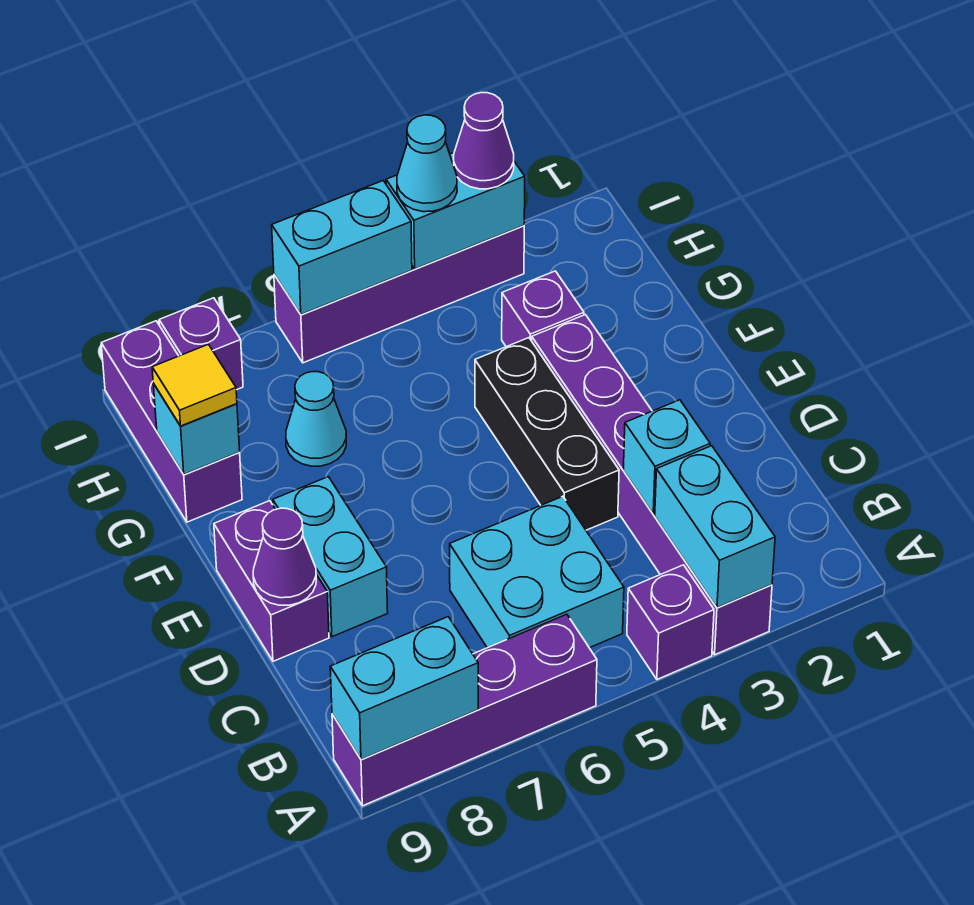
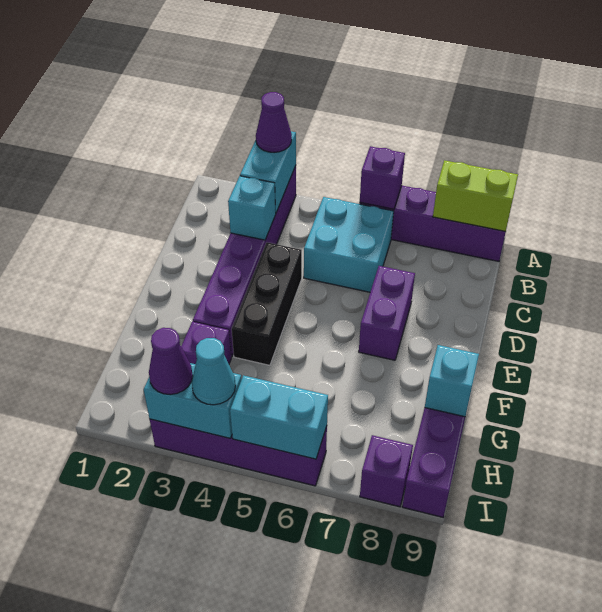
purple 1x1 brick [627,565,714,679] -> purple 1x1 brick moved to [360,146,405,209]
cyan 1x2 brick [330,617,478,760] -> lime 1x2 brick [433,160,518,232]
cyan 1x2 brick [273,477,388,637] -> none
purple 1x2 brick [214,501,329,661] -> purple 1x2 brick moved to [359,266,415,360]
purple 1x1 cone [253,508,316,605] -> purple 1x1 cone moved to [256,92,292,152]
cyan 1x1 cone [286,372,346,466] -> none
yellow 1x1 tile [152,344,237,426] -> none

